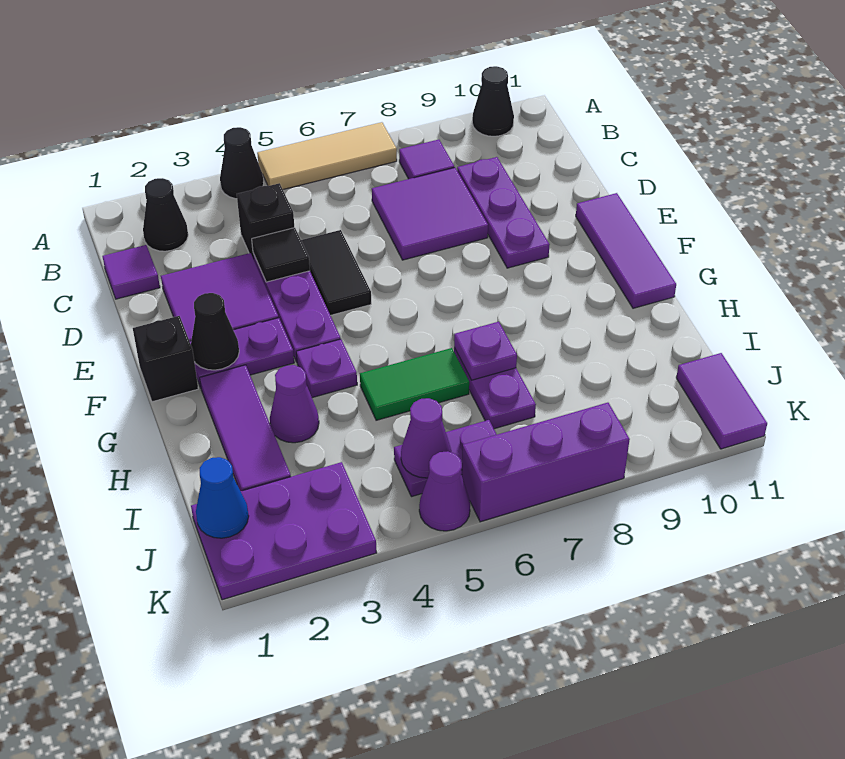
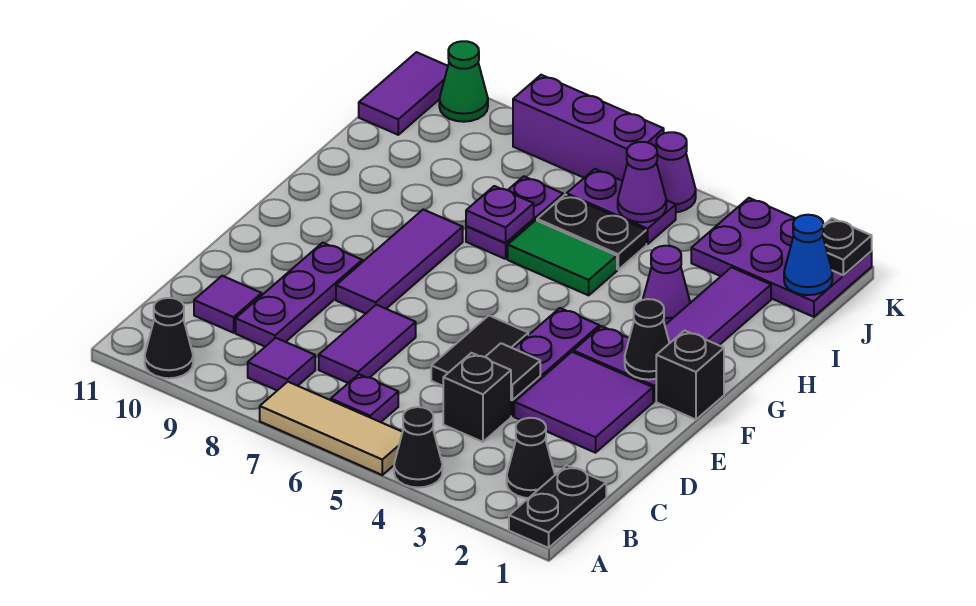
none -> black 1x2 plate [509,465,606,548]
purple 1x1 tile [102,245,160,299] -> purple 1x1 tile moved to [194,276,262,333]
purple 2x2 tile [372,168,488,260] -> purple 1x2 tile [319,305,416,383]
purple 1x3 tile [576,193,676,308] -> purple 1x3 tile moved to [336,210,463,314]
purple 1x1 plate [296,339,357,398] -> purple 1x1 plate moved to [331,374,398,422]
none -> black 1x2 plate [537,195,646,270]
none -> black 1x1 plate [823,218,872,275]
none -> green 1x1 cone [439,41,488,122]

